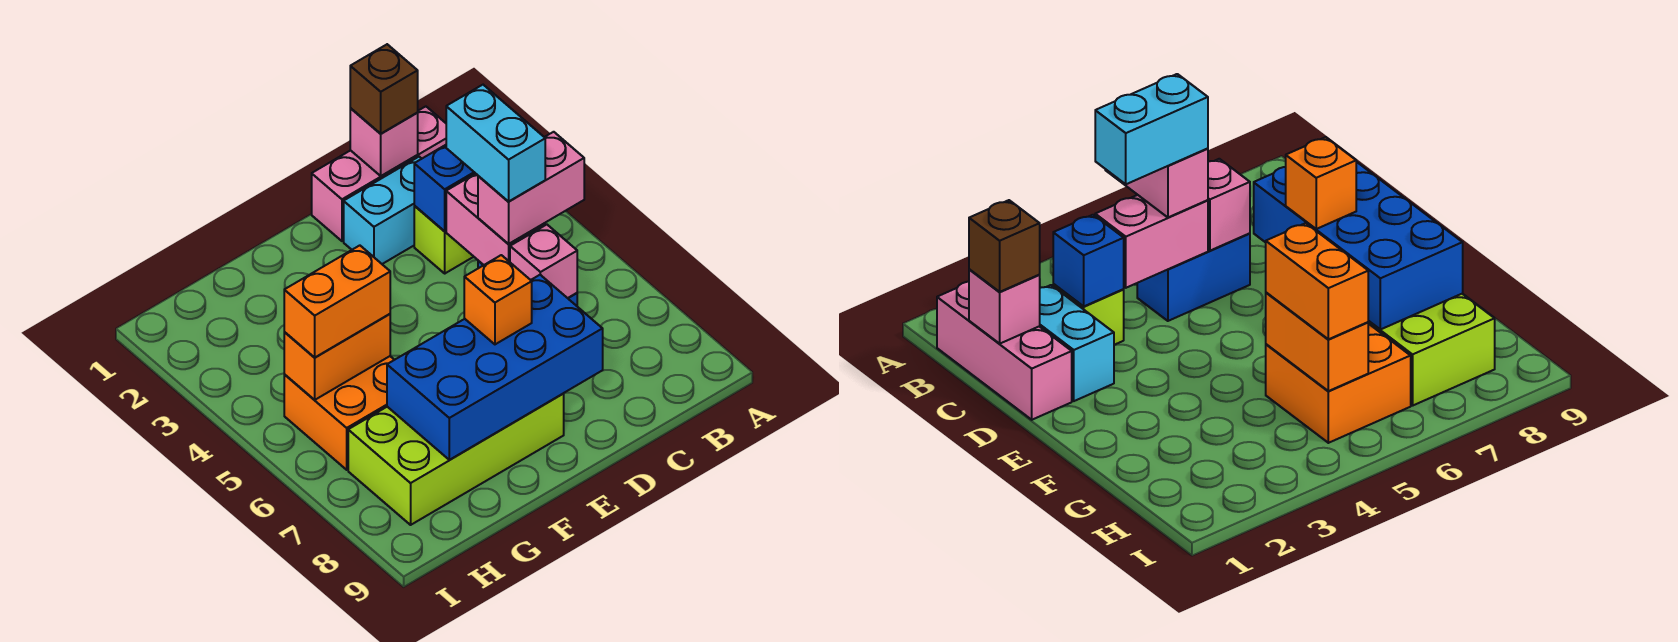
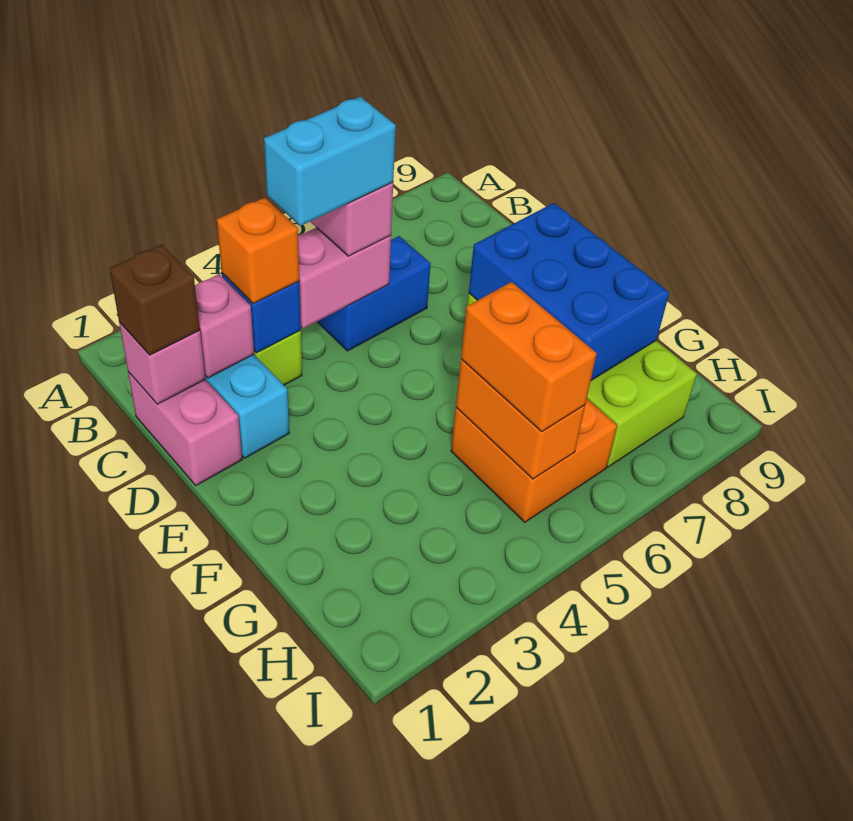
pink 1x3 brick [312,106,446,241] -> pink 1x2 brick [128,372,242,485]
pink 1x1 brick [510,225,577,298] -> pink 1x1 brick moved to [195,274,254,378]
blue 2x4 brick [387,275,603,460] -> blue 2x3 brick [469,203,669,380]
orange 1x1 brick [464,255,532,344] -> orange 1x1 brick moved to [217,198,299,304]

